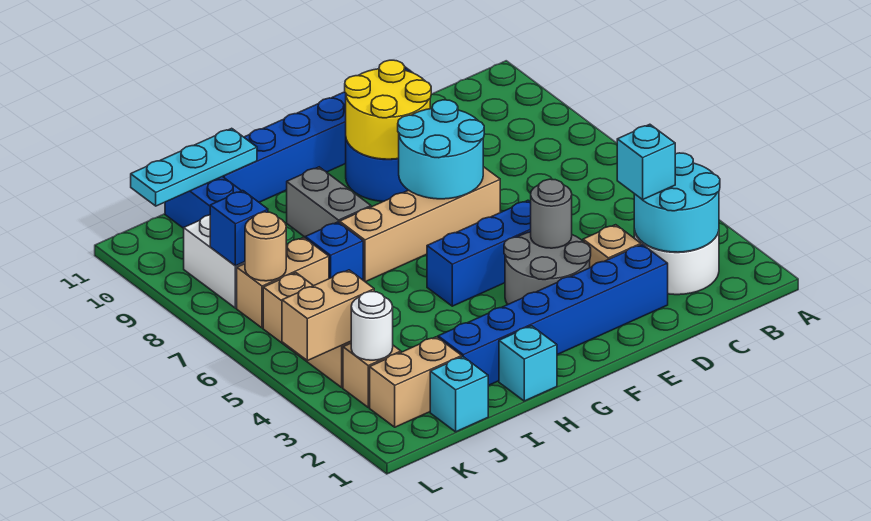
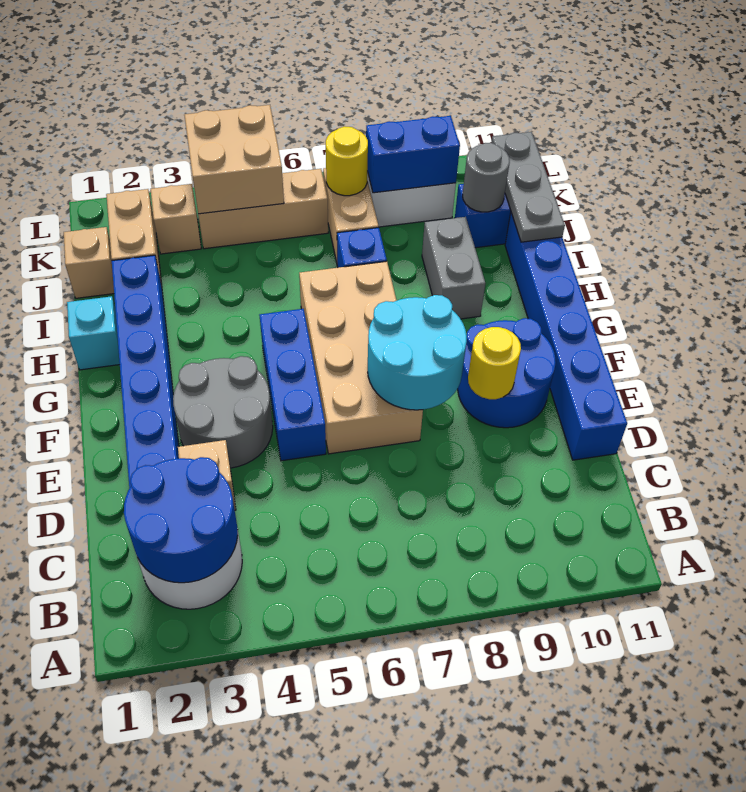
cyan 2x2 round brick [634,153,720,252] -> blue 2x2 round brick [124,457,238,583]
cyan 1x1 brick [617,124,675,200] -> none
grey 1x1 round brick [531,179,572,248] -> grey 1x1 round brick moved to [463,143,510,212]
tan 1x4 brick [340,167,500,282] -> tan 2x4 brick [299,261,423,454]
yellow 2x2 round brick [345,60,431,159] -> yellow 1x1 round brick [468,327,521,399]
grey 1x2 brick [287,167,371,237] -> grey 1x2 brick turned to [422,217,485,319]
cyan 1x3 plate [131,128,257,206] -> grey 1x3 plate [491,132,565,242]
cyan 1x1 brick [430,357,488,432] -> tan 1x1 brick [64,227,114,298]
white 1x1 round brick [351,292,393,360] -> none
tan 1x2 brick [282,270,374,361] -> tan 2x2 brick [184,105,284,214]
tan 1x1 round brick [245,212,286,281] -> yellow 1x1 round brick [326,126,368,196]
blue 1x1 brick [210,191,268,266] -> blue 1x2 brick [366,116,460,193]

